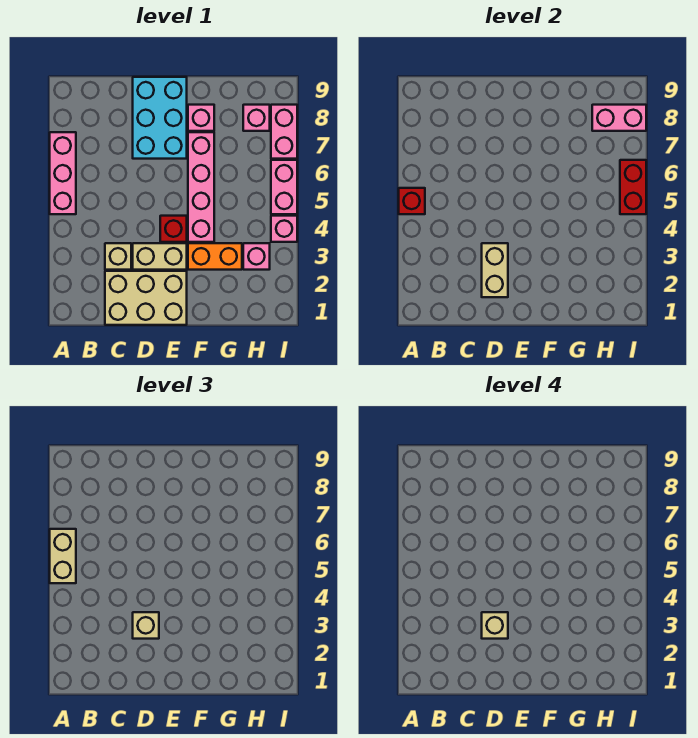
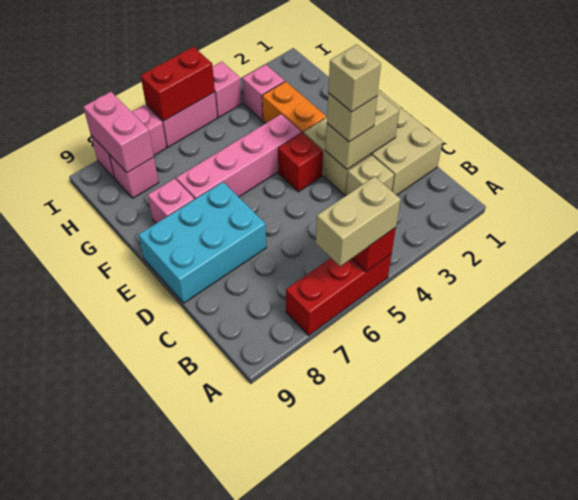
pink 1x3 brick [50,132,76,214] -> red 1x3 brick [286,254,392,335]

